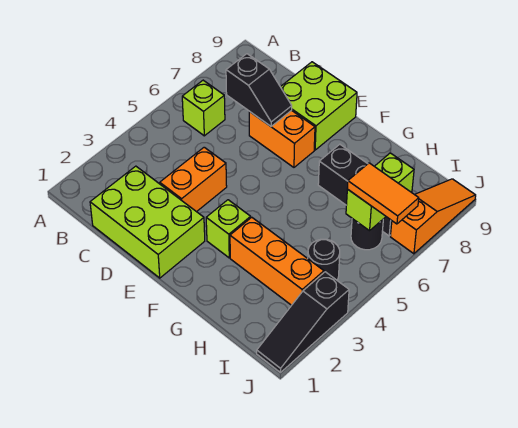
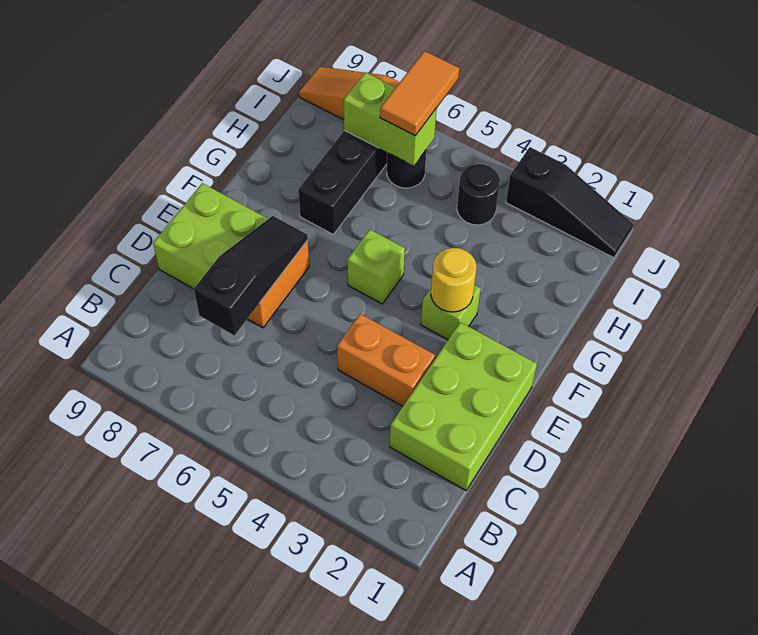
lime 1x1 brick [182,80,225,136] -> lime 1x1 brick moved to [347,230,405,304]
black 1x2 slope [226,54,292,126] -> black 1x3 slope [194,216,308,335]
none -> yellow 1x1 round brick [431,248,477,312]
orange 1x3 brick [230,217,324,305] -> none

